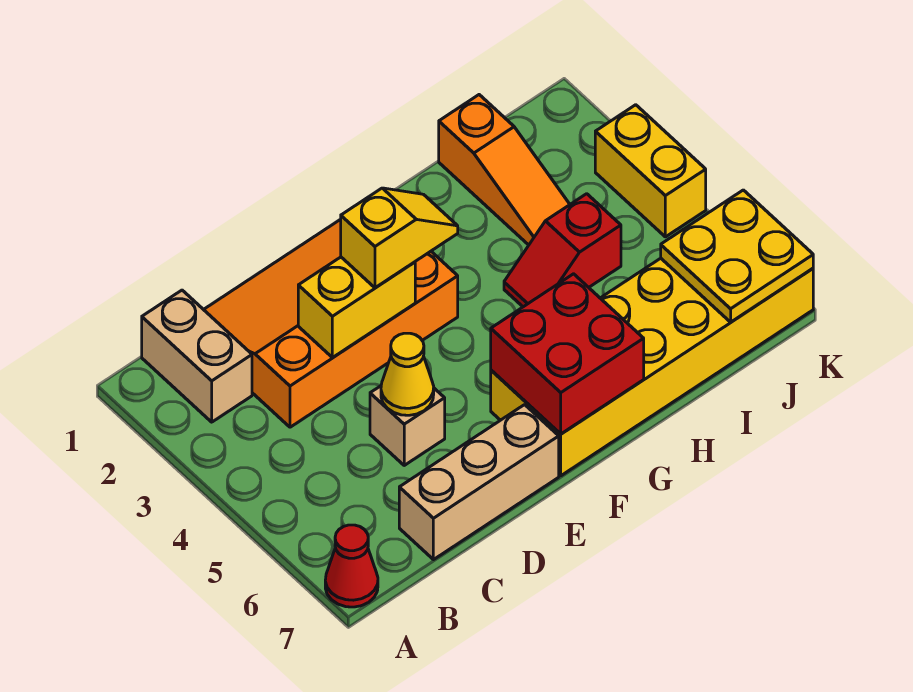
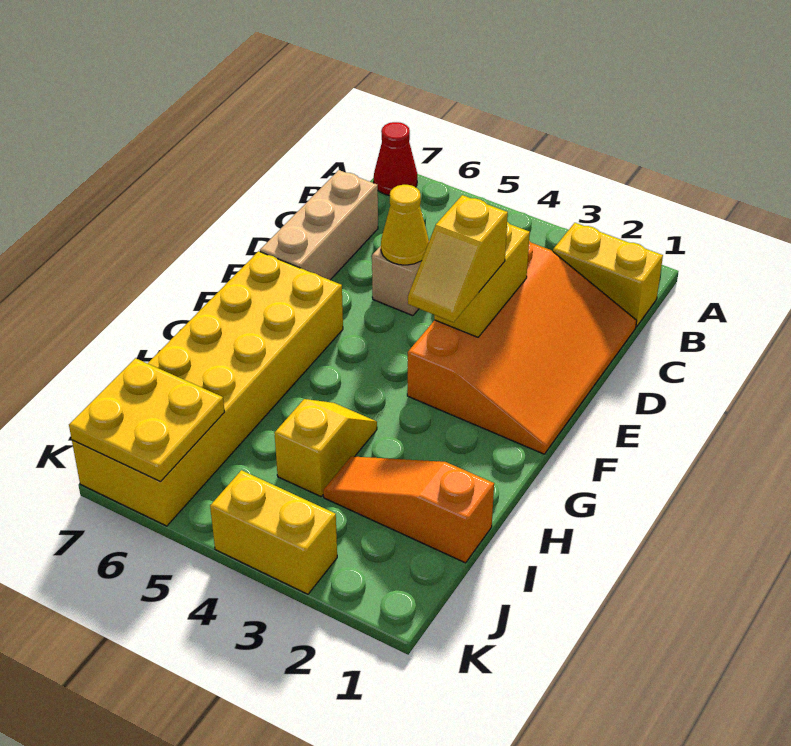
tan 1x2 brick [142,290,252,422] -> yellow 1x2 brick [553,223,663,327]
red 2x2 brick [491,274,644,434] -> none
red 1x2 slope [504,194,621,307] -> yellow 1x2 slope [275,399,377,496]

